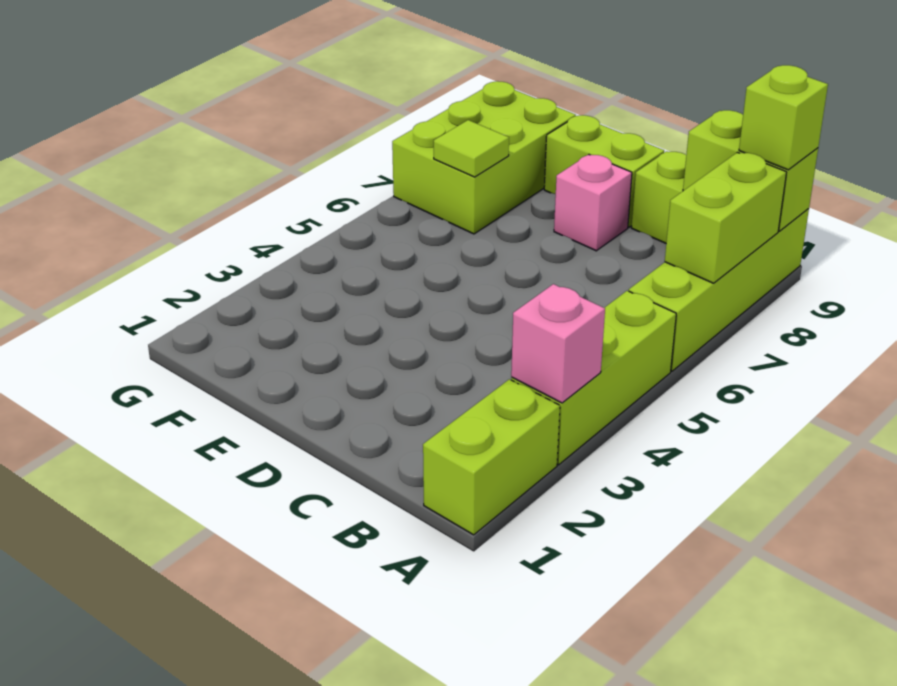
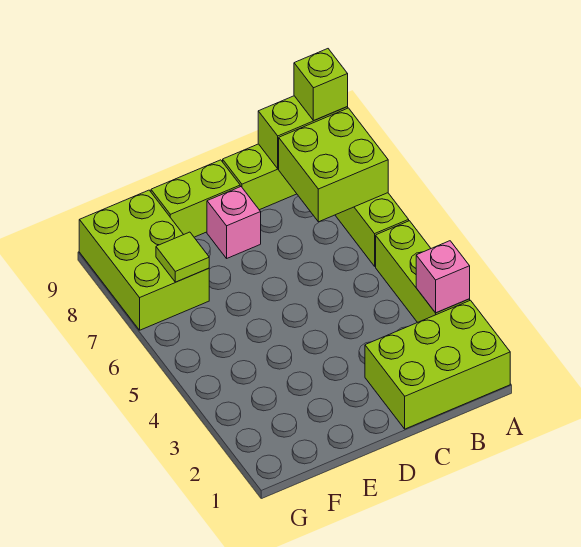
lime 1x2 brick [423,379,560,535] -> lime 2x3 brick [365,300,510,429]
lime 1x2 brick [665,152,787,283] -> lime 2x2 brick [279,108,388,222]

